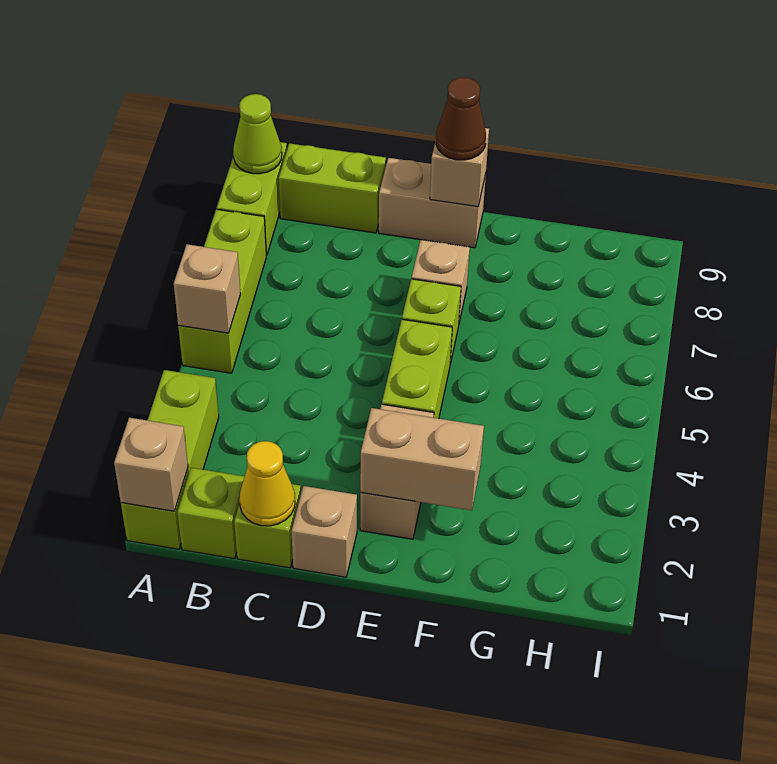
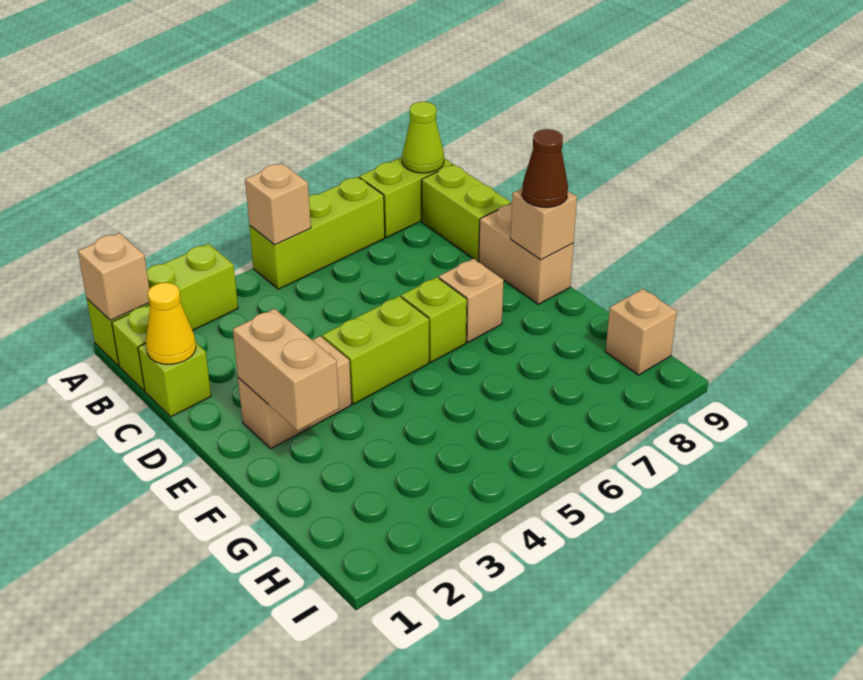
tan 1x1 brick [292,486,357,577] -> tan 1x1 brick moved to [605,289,677,375]

